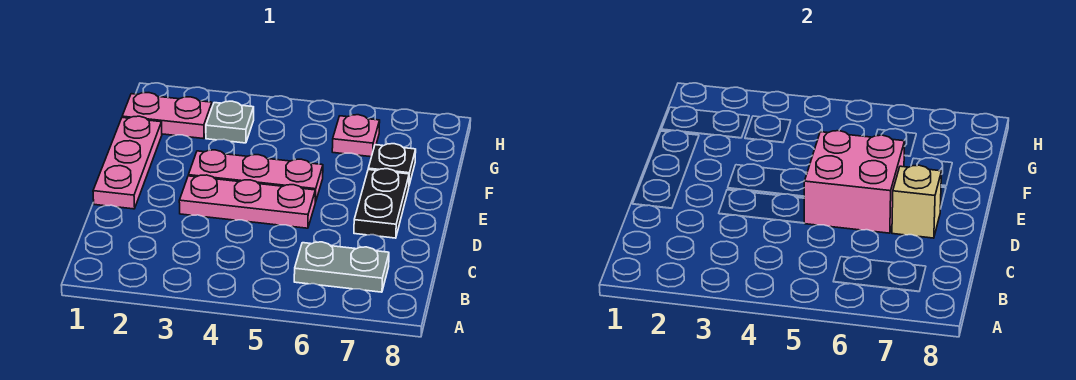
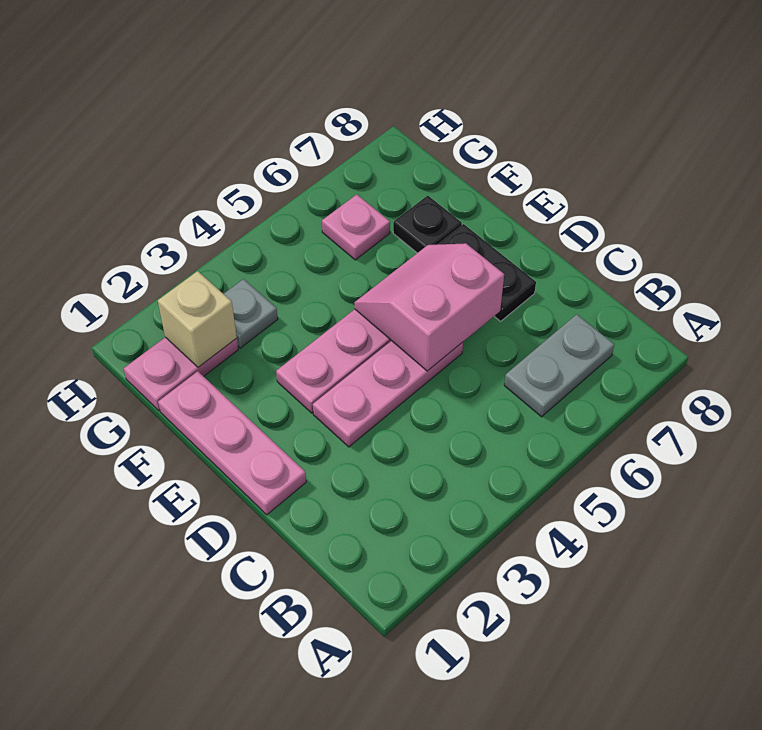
pink 2x2 brick [804,131,905,233] -> pink 2x2 slope [354,243,504,371]
tan 1x1 brick [892,165,942,238] -> tan 1x1 brick moved to [158,271,237,367]

